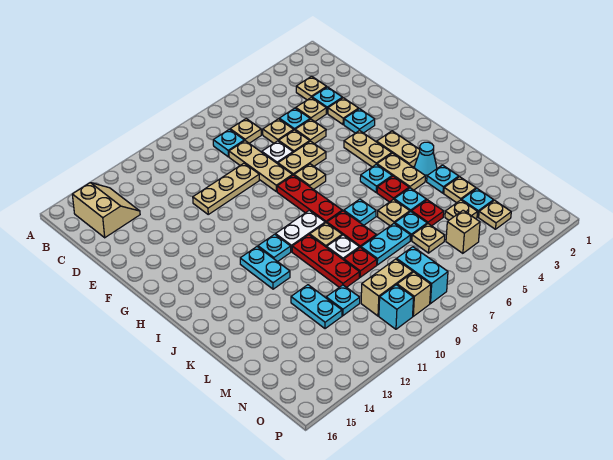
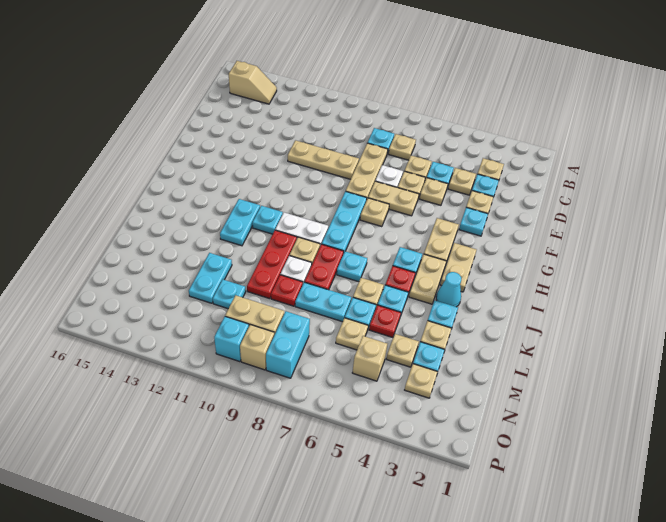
tan 2x2 slope [72,183,140,238] -> tan 1x2 slope [229,61,277,104]
red 1x3 plate [277,175,342,223] -> cyan 1x3 plate [322,191,367,254]

